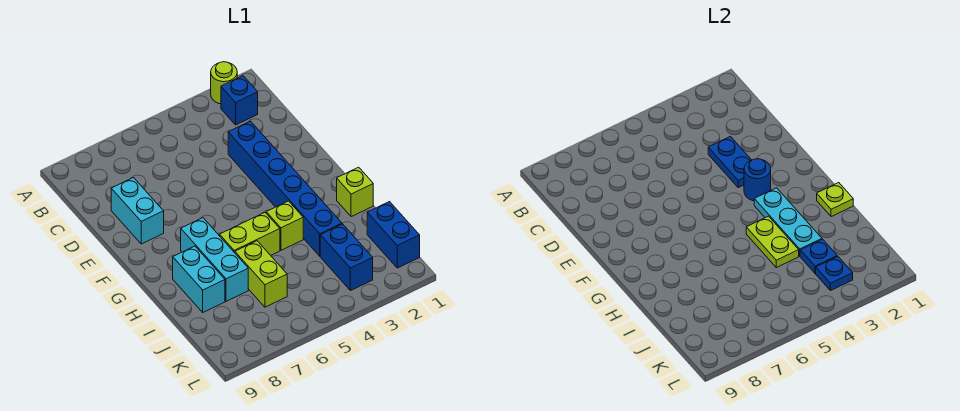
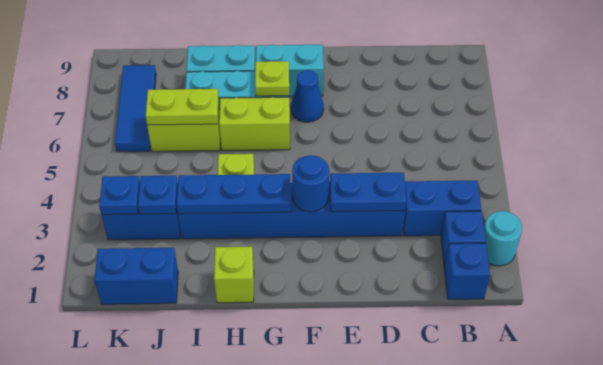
lime 1x1 round brick [211,62,237,104] -> cyan 1x1 round brick [484,211,522,266]
none -> blue 1x1 brick [444,243,490,299]
none -> blue 1x2 brick [403,181,481,236]
cyan 1x2 brick [111,178,164,244] -> cyan 1x2 brick moved to [256,44,324,96]
none -> blue 1x1 cone [291,70,324,122]
cyan 1x3 plate [754,188,822,256] -> blue 1x3 plate [177,174,291,214]
lime 1x1 plate [817,183,853,217] -> lime 1x1 plate moved to [255,61,289,96]
lime 1x2 plate [746,216,799,268] -> lime 1x2 plate moved to [146,89,218,125]
lime 1x2 brick [220,213,280,255] -> lime 1x2 brick turned to [219,97,290,150]
none -> blue 1x3 tile [115,65,156,152]

